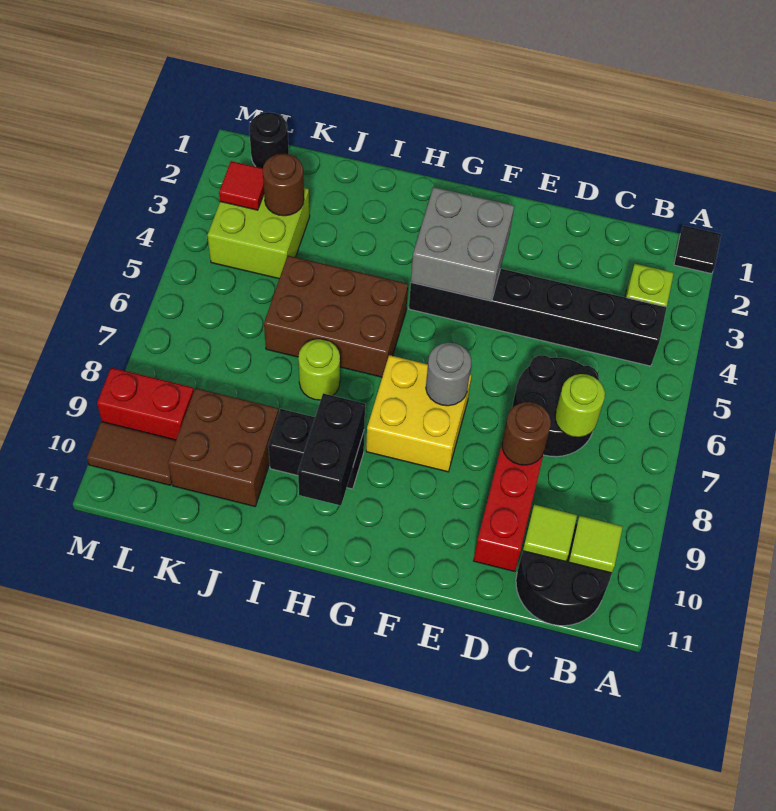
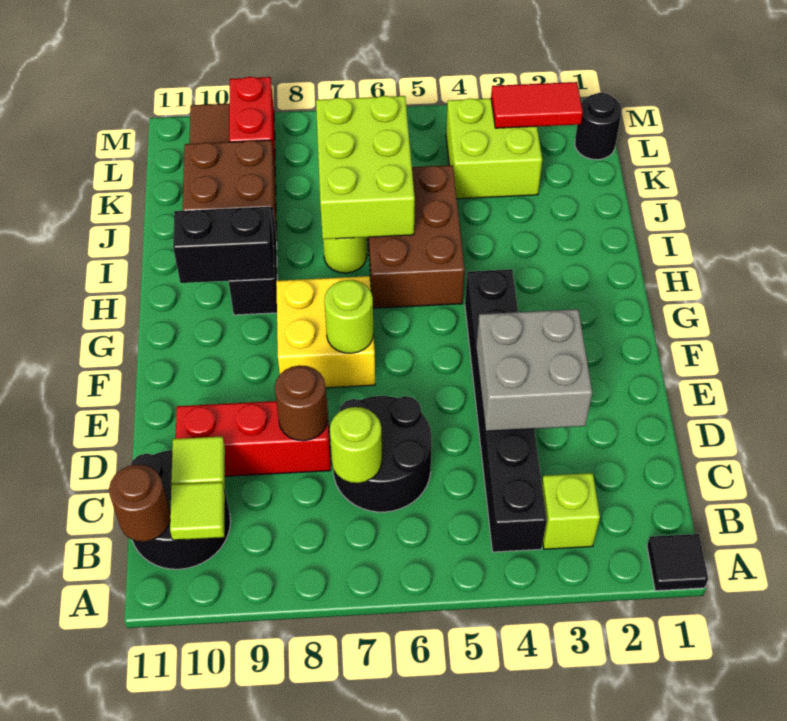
grey 2x2 brick [411,187,514,301] -> grey 2x2 brick moved to [476,309,592,431]
grey 1x1 round brick [426,343,471,406] -> lime 1x1 round brick [324,280,373,353]
none -> lime 2x3 brick [316,96,415,239]
brown 1x1 round brick [263,154,304,216] -> brown 1x1 round brick moved to [109,464,170,542]
red 1x1 tile [219,161,264,210] -> red 1x2 tile [491,82,583,128]

